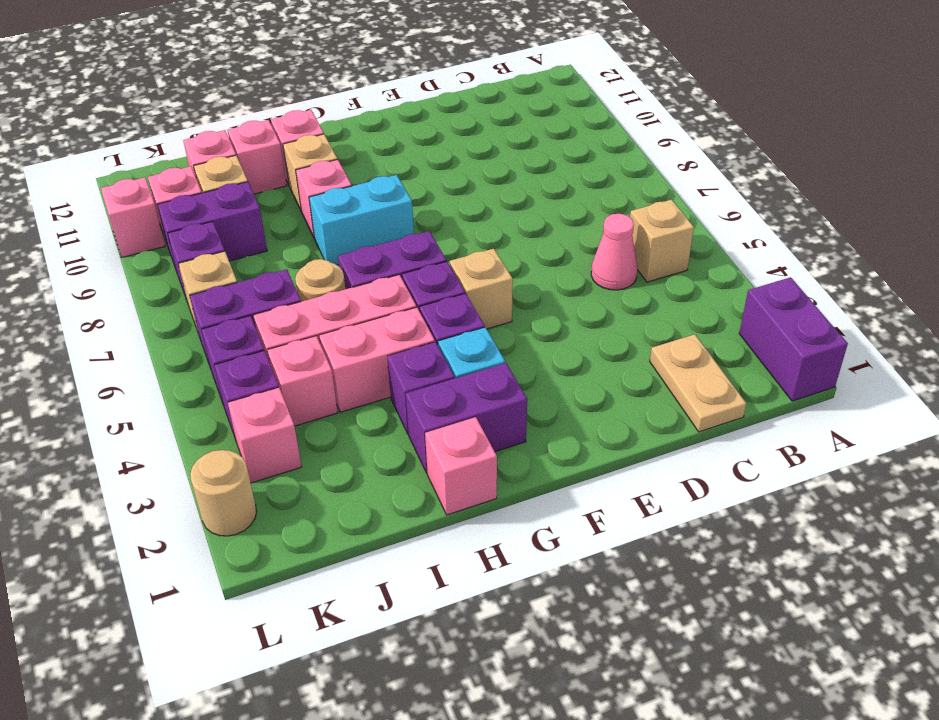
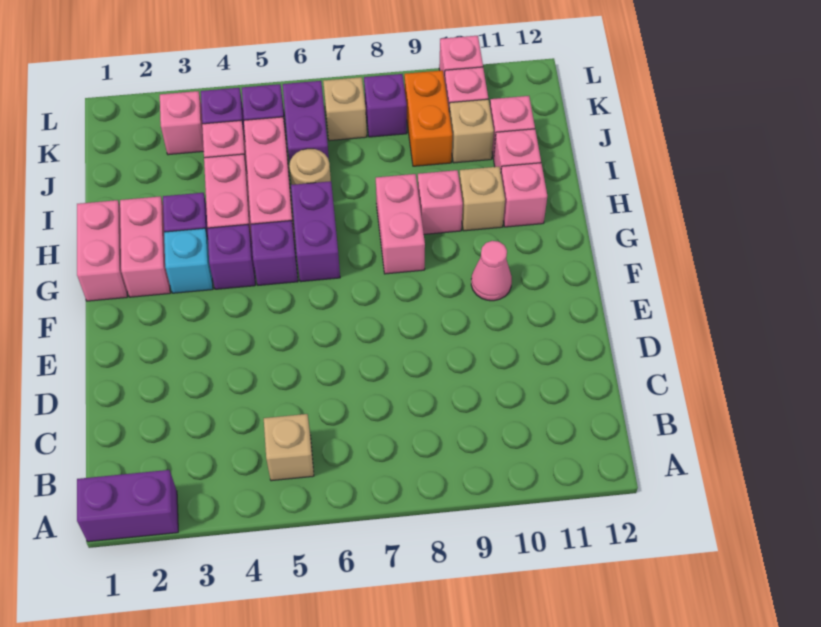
tan 1x2 plate [650,334,746,432] -> none
pink 1x1 cone [591,214,637,290] -> pink 1x1 cone moved to [471,241,512,301]
tan 1x1 brick [450,249,513,329] -> none
purple 1x2 brick [406,363,527,473] -> pink 1x2 brick [120,196,170,297]
cyan 1x2 brick [309,175,414,265] -> pink 1x2 brick [376,174,425,274]
pink 1x1 brick [425,417,497,515] -> pink 1x2 brick [77,200,127,301]
purple 1x2 brick [157,182,267,271] -> orange 1x2 brick [404,70,452,166]
tan 1x1 round brick [190,450,257,536] -> none

